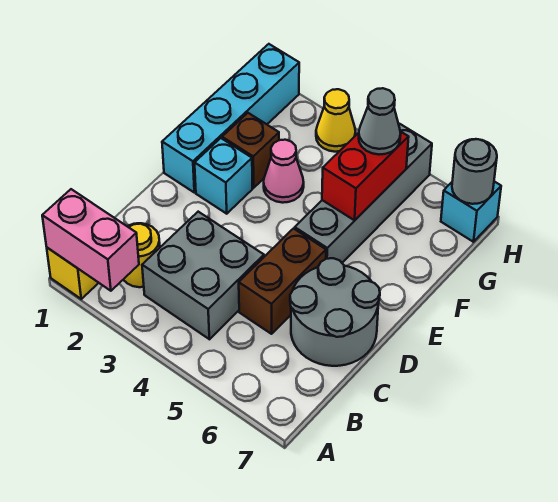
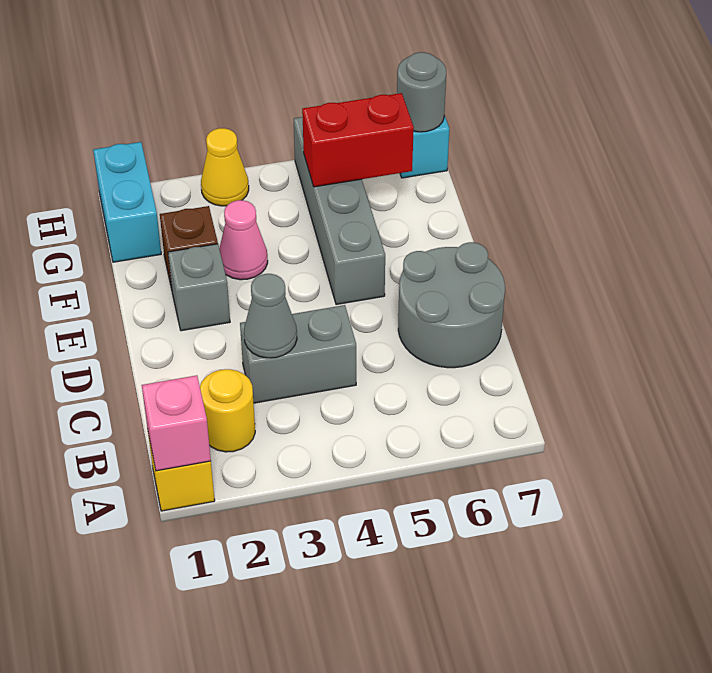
pink 1x2 brick [42,189,139,291] -> pink 1x1 brick [142,375,211,471]
grey 2x2 brick [142,212,264,339] -> grey 1x2 brick [240,305,356,403]
brown 1x2 brick [239,229,326,334] -> none
cyan 1x4 brick [162,44,299,192] -> cyan 1x2 brick [93,142,161,262]
cyan 1x1 brick [195,138,252,214] -> grey 1x1 brick [168,244,230,331]
red 1x2 brick [322,131,409,220] -> red 1x2 brick turned to [302,93,414,187]
grey 1x1 cone [359,88,401,154] -> grey 1x1 cone moved to [244,274,297,358]

